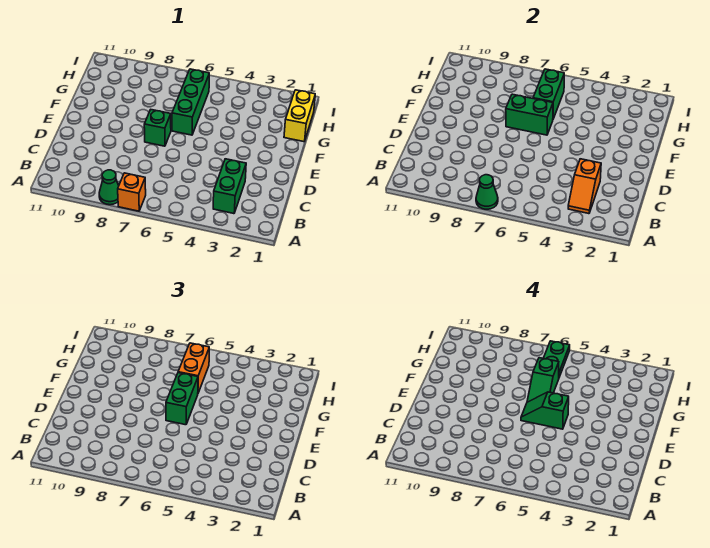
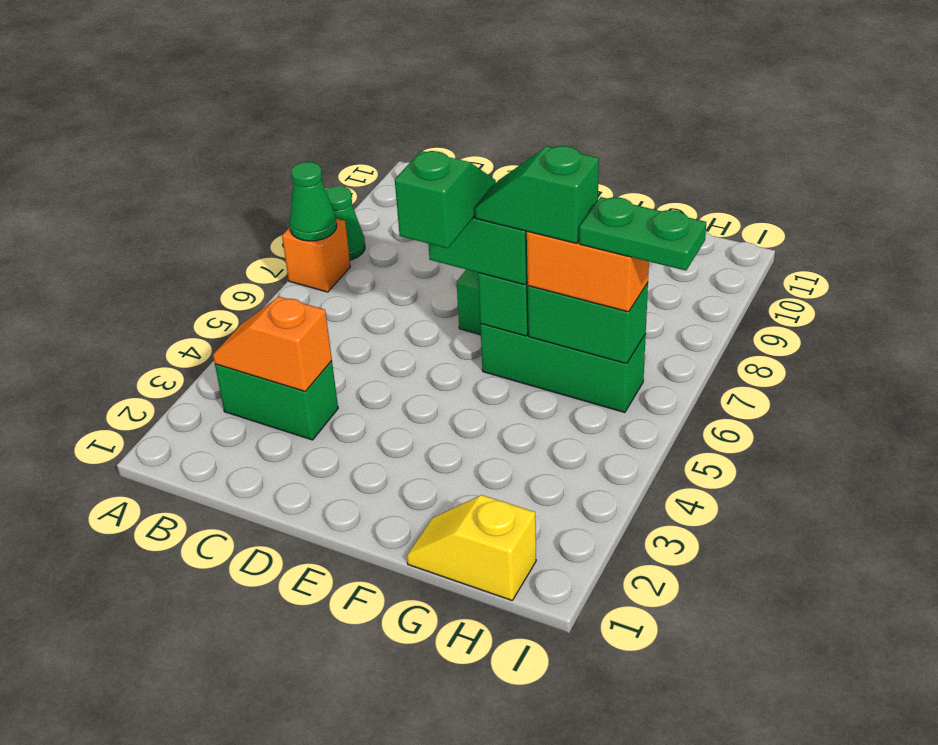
yellow 1x2 brick [284,90,315,142] -> yellow 1x2 slope [407,495,536,600]

